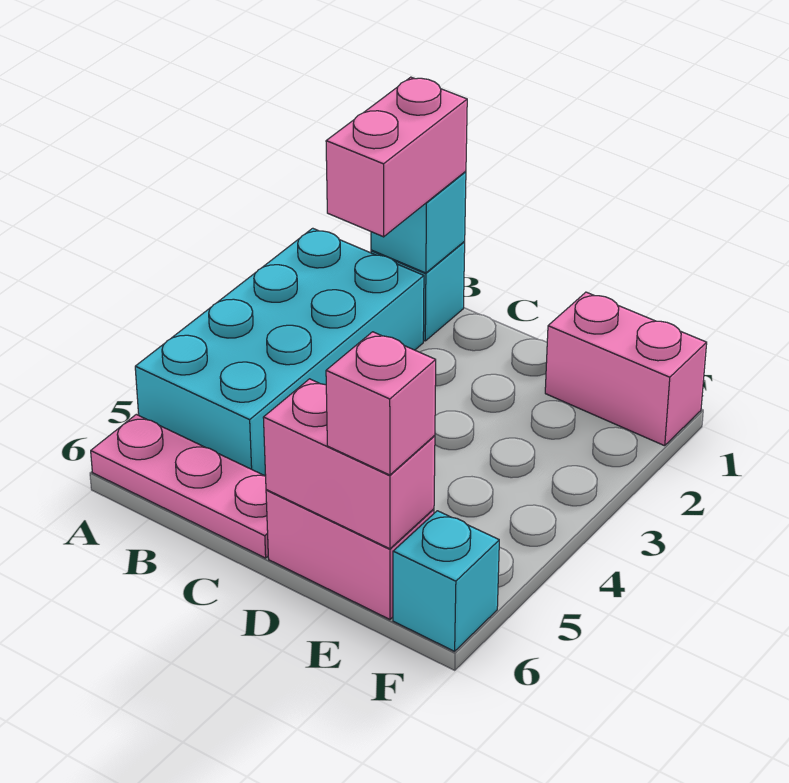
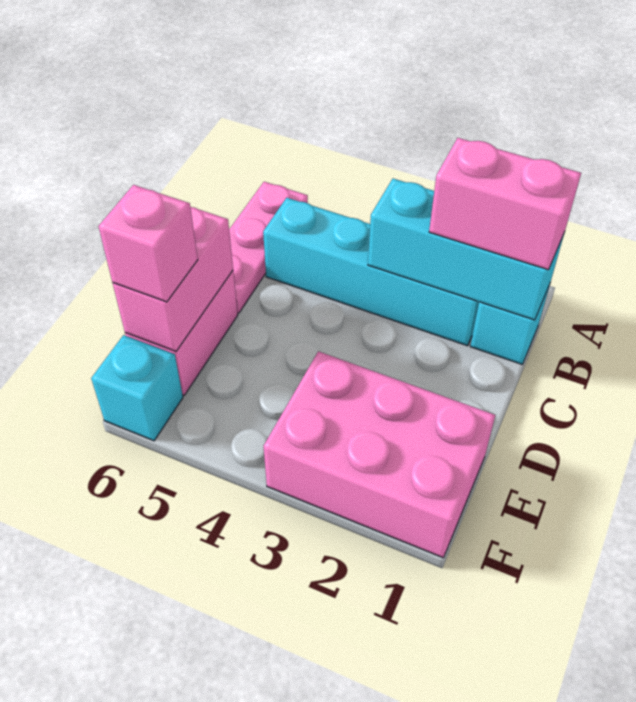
cyan 2x4 brick [135,228,424,476] -> cyan 1x4 brick [263,198,479,346]
cyan 1x1 brick [371,171,466,273] -> cyan 1x3 brick [368,179,564,320]
pink 1x2 brick [545,292,707,446] -> pink 2x3 brick [263,351,495,558]

